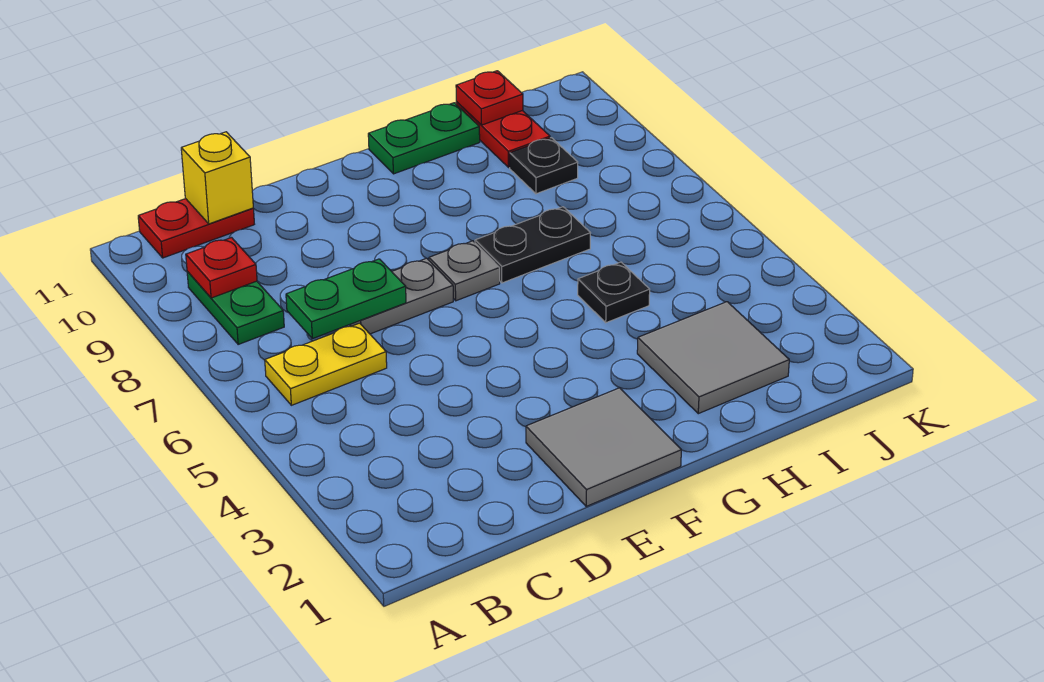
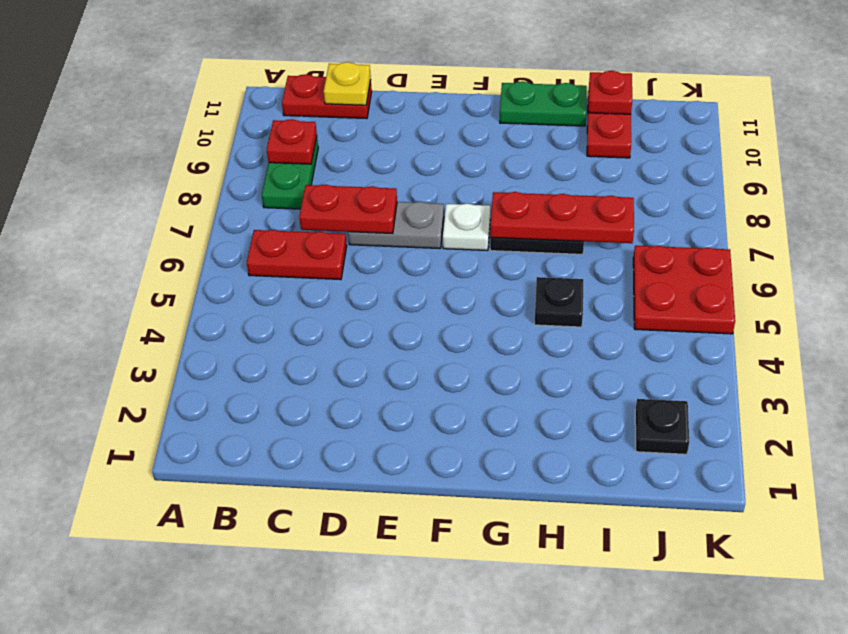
yellow 1x2 plate [265,323,387,405] -> red 1x2 plate [247,230,347,280]
green 1x2 plate [286,259,406,339] -> red 1x2 plate [299,184,397,234]
yellow 1x1 brick [181,132,253,224] -> yellow 1x1 plate [324,62,371,105]
grey 2x2 tile [526,388,681,506] -> none
grey 1x1 plate [429,241,500,301] -> white 1x1 plate [443,203,490,251]
none -> red 1x3 plate [490,192,634,243]
grey 2x2 tile [637,302,789,414] -> none
black 1x1 plate [510,138,578,194] -> black 1x1 plate moved to [635,399,689,454]
none -> red 2x2 plate [633,246,735,334]

